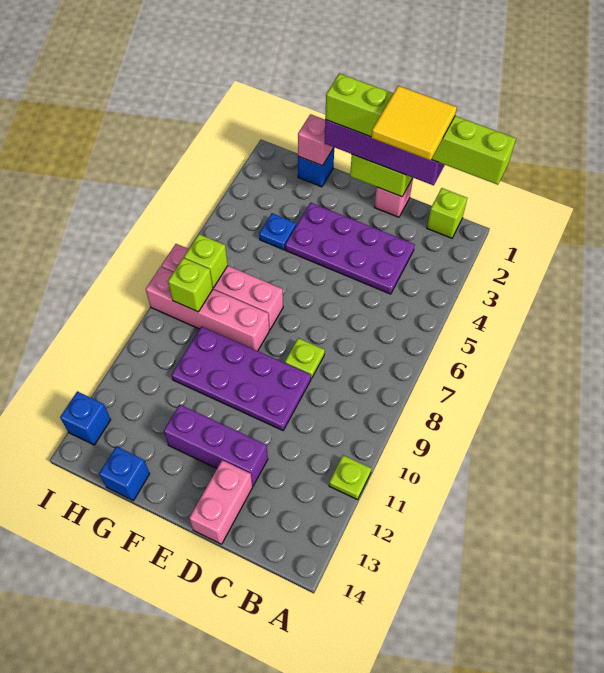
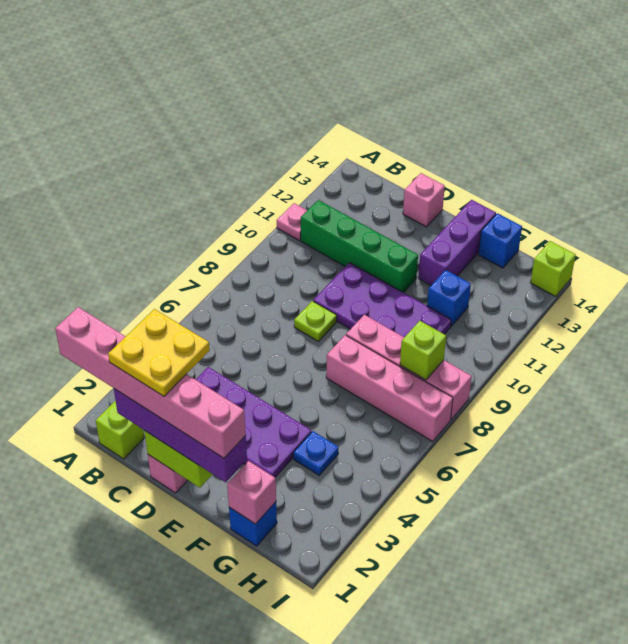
lime 1x6 brick [325,73,516,185] -> pink 1x6 brick [55,307,246,458]
lime 1x1 plate [329,455,372,500] -> pink 1x1 plate [276,203,307,241]
none -> green 1x4 brick [301,200,418,293]
yellow 2x2 tile [371,86,457,160] -> yellow 2x2 plate [108,309,210,396]
purple 1x3 brick [164,405,268,486] -> purple 1x3 brick turned to [419,200,496,285]
pink 1x2 brick [189,460,253,544] -> pink 1x1 brick [403,173,445,227]
lime 1x1 brick [184,234,228,288] -> lime 1x1 brick moved to [531,241,576,296]
blue 1x1 brick [60,391,111,445] -> blue 1x1 brick moved to [427,270,471,326]

